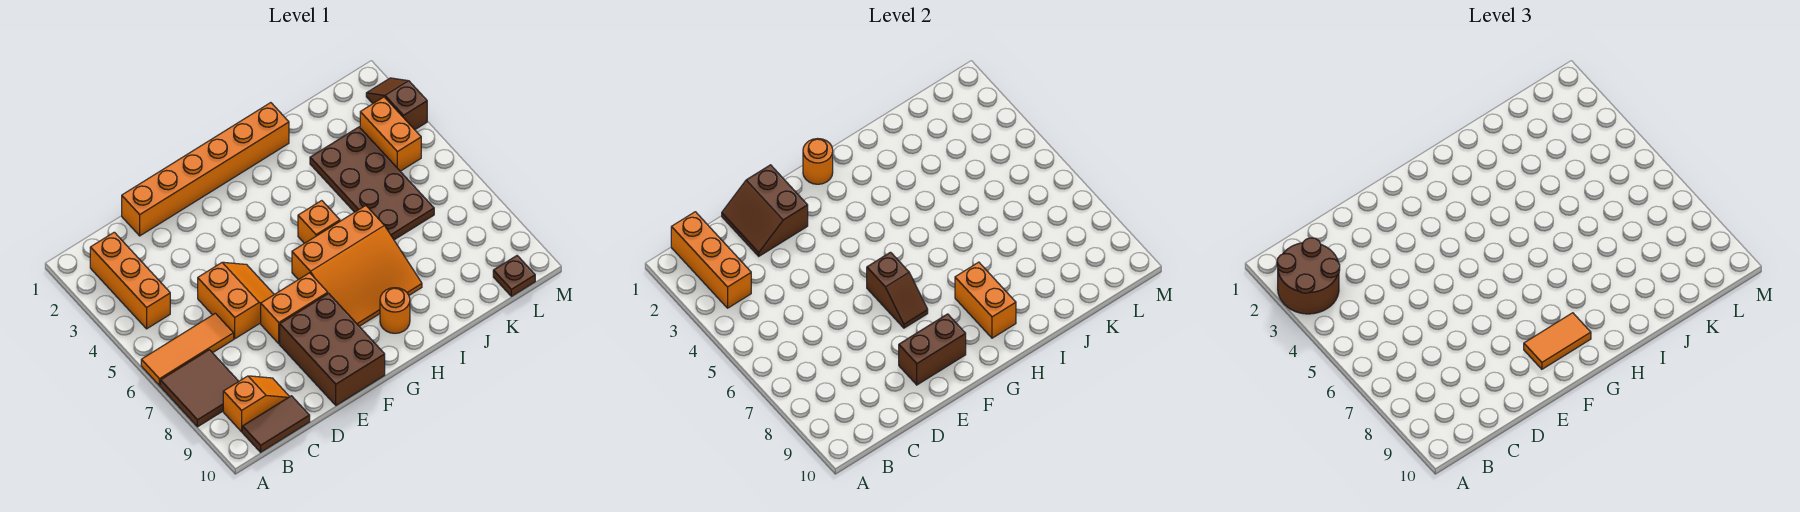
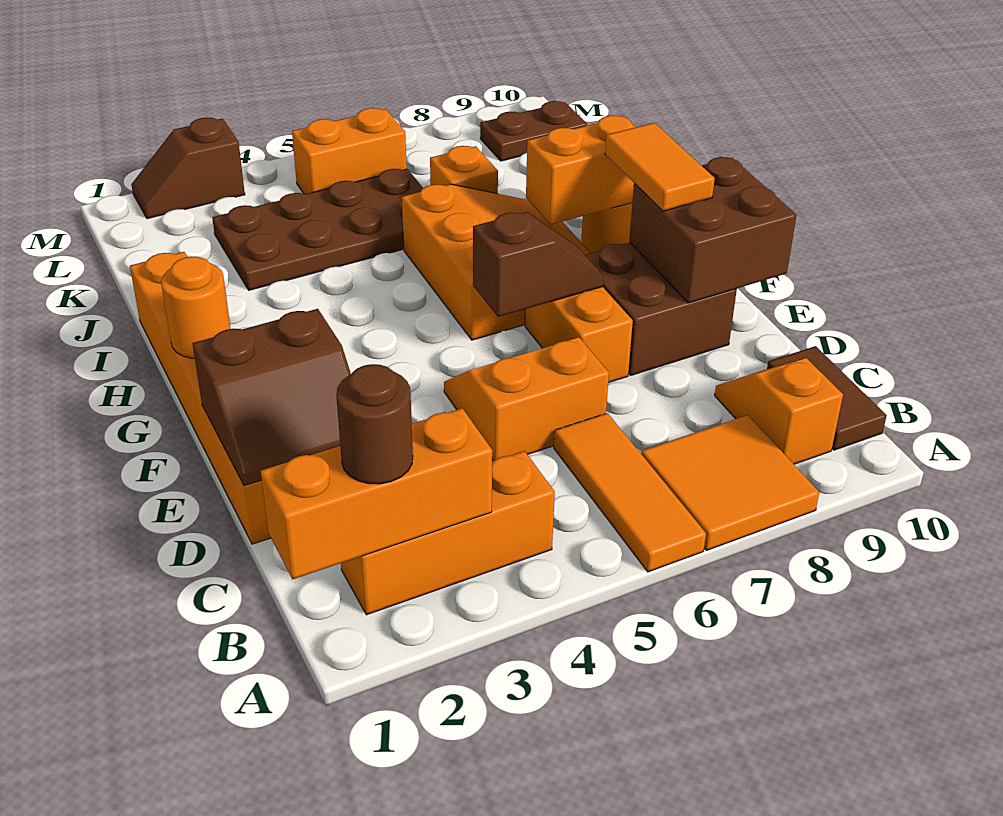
brown 2x2 round brick [1277,238,1340,314] -> brown 1x1 round brick [336,364,413,484]
brown 2x2 tile [160,350,239,427] -> orange 2x2 tile [642,415,819,550]
brown 2x3 brick [280,293,385,405] -> brown 2x2 brick [585,242,737,375]
brown 1x2 brick [899,314,966,385] -> brown 2x2 brick [629,157,796,303]
orange 1x1 brick [298,201,340,243] -> orange 1x1 brick moved to [430,146,498,194]
orange 1x2 brick [360,97,421,171] -> orange 1x2 brick moved to [292,108,407,194]
brown 1x1 plate [493,256,535,296] -> brown 1x2 plate [480,101,587,161]

